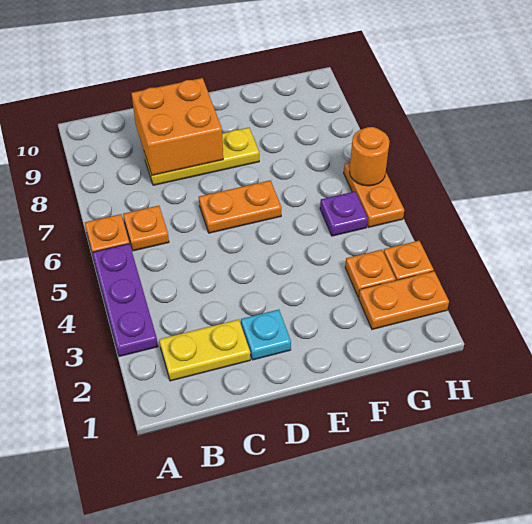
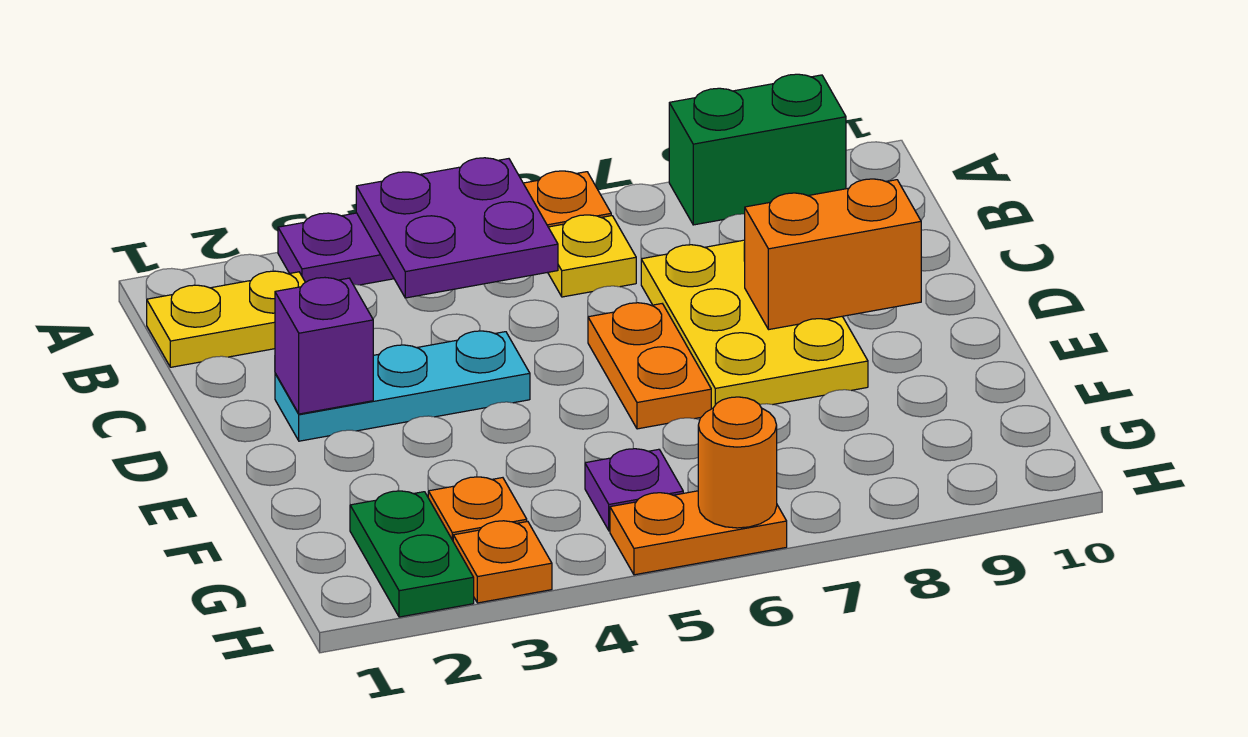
none -> purple 2x2 plate [356,158,558,298]
none -> green 1x2 brick [669,74,846,225]
yellow 1x2 plate [159,319,250,381] -> yellow 1x2 plate turned to [147,271,305,367]
orange 1x1 plate [123,206,169,251] -> yellow 1x1 plate [548,215,636,297]
yellow 1x3 plate [144,128,259,185] -> yellow 2x3 plate [641,240,868,409]
orange 2x2 brick [132,78,223,175] -> orange 1x2 brick [744,179,921,330]
cyan 1x1 plate [241,310,291,360] -> cyan 1x3 plate [275,331,530,441]
none -> purple 1x1 brick [275,278,373,414]
orange 1x2 plate [359,271,449,329] -> green 1x2 plate [350,491,474,617]

